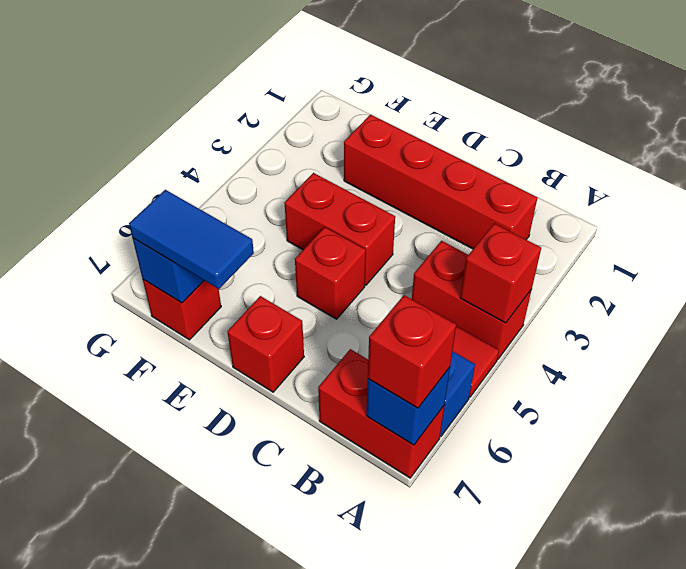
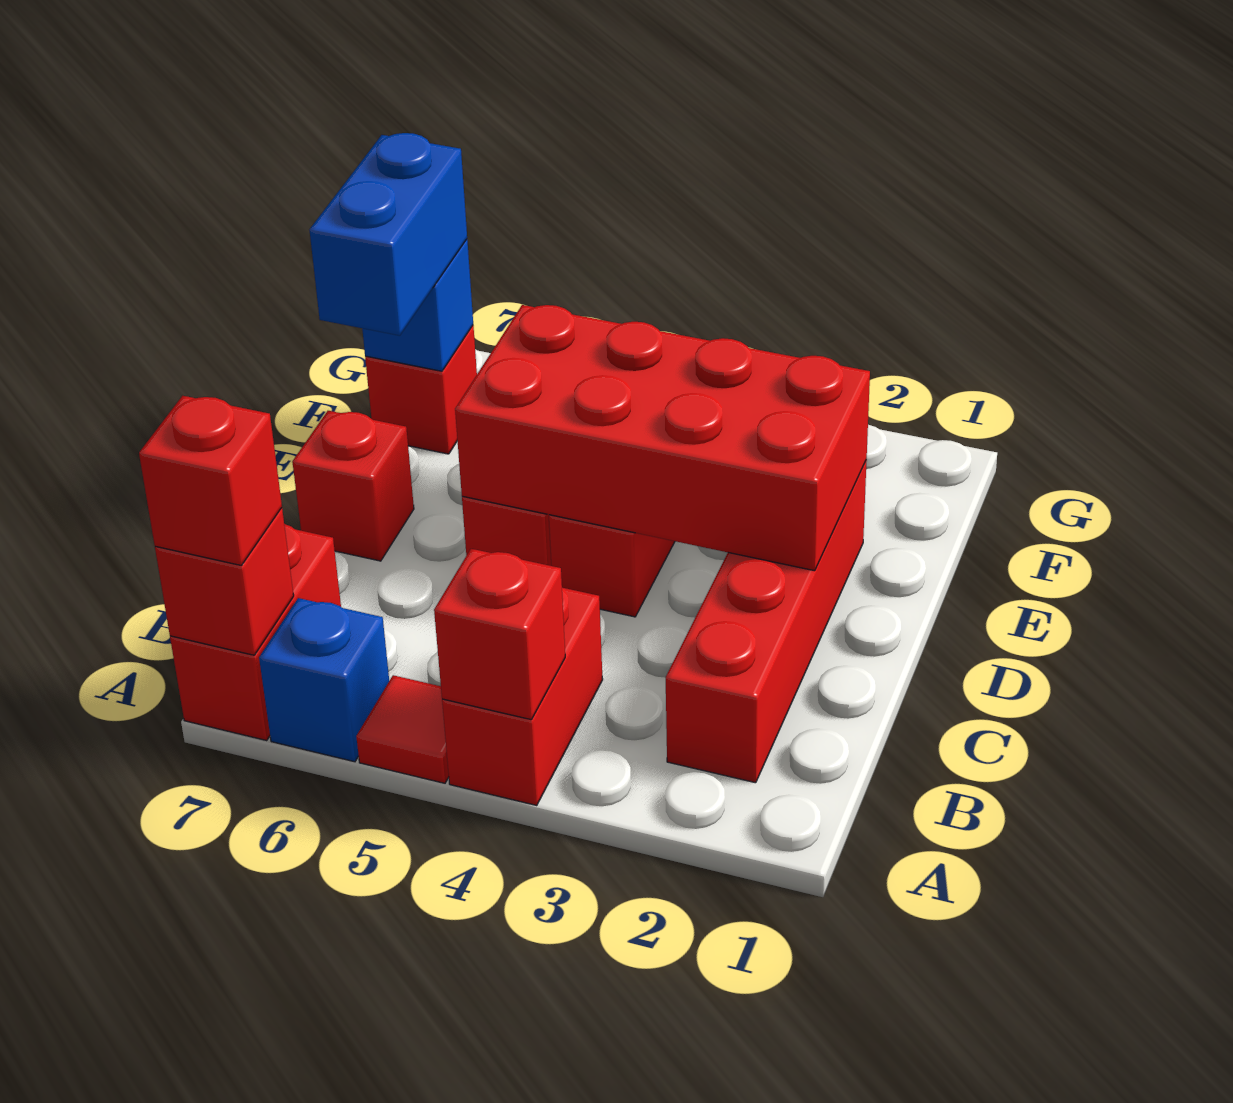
blue 1x1 brick [366,367,450,445] -> red 1x1 brick [155,508,294,655]
none -> red 2x4 brick [455,305,870,571]
blue 1x2 tile [129,190,254,289] -> blue 1x2 brick [309,133,467,336]

